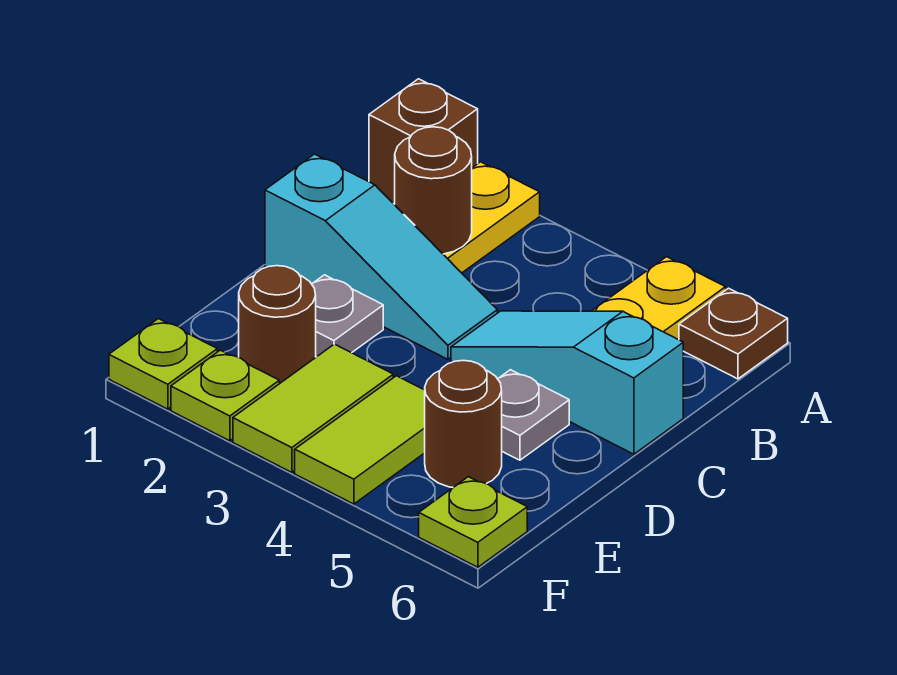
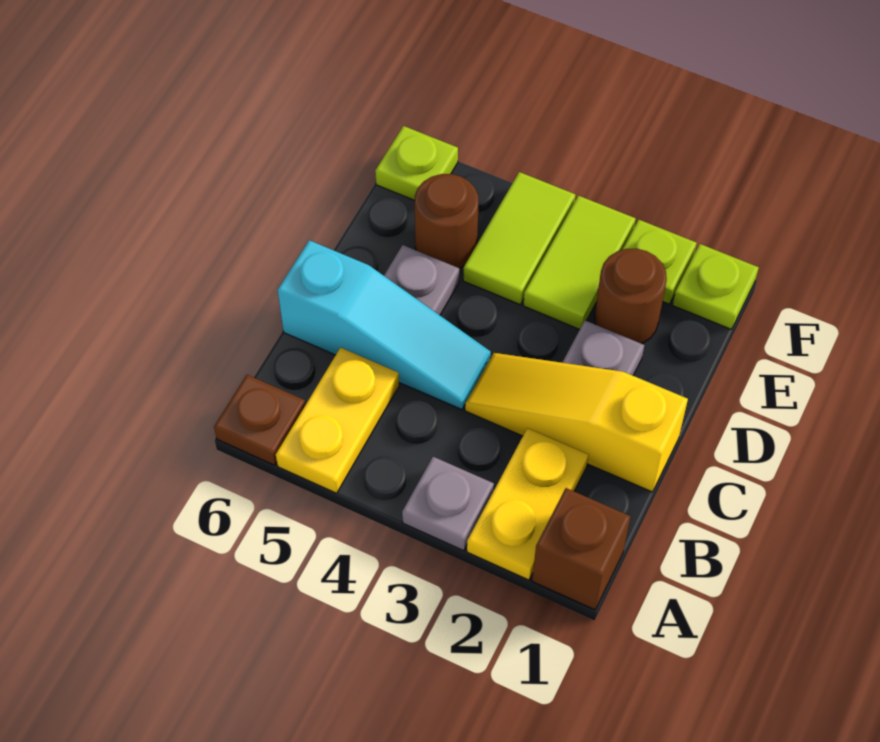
none -> grey 1x1 plate [402,457,494,550]
brown 1x1 round brick [395,127,472,254] -> none
cyan 1x3 slope [265,154,497,359] -> yellow 1x3 slope [465,353,688,492]

